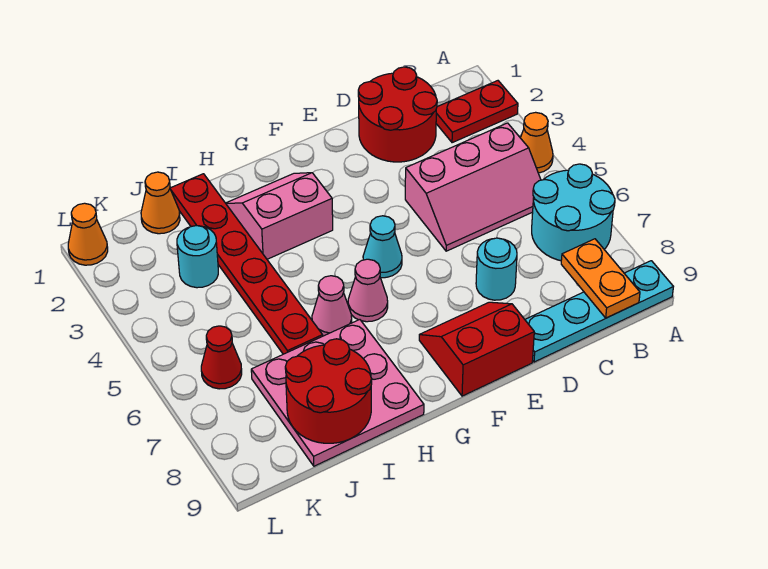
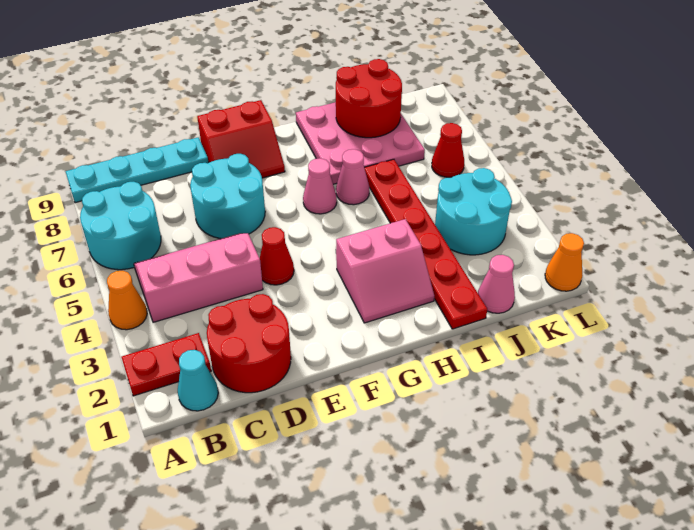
orange 1x2 plate [561,239,640,318] -> none
cyan 1x1 round brick [476,238,517,300] -> cyan 2x2 round brick [190,154,265,239]
none -> red 1x1 cone [260,227,294,285]
cyan 1x1 cone [363,216,402,278] -> cyan 1x1 cone moved to [178,350,218,411]
orange 1x1 cone [141,172,180,234] -> pink 1x1 cone [478,255,515,313]
cyan 1x1 round brick [177,226,218,288] -> cyan 2x2 round brick [435,168,512,255]

